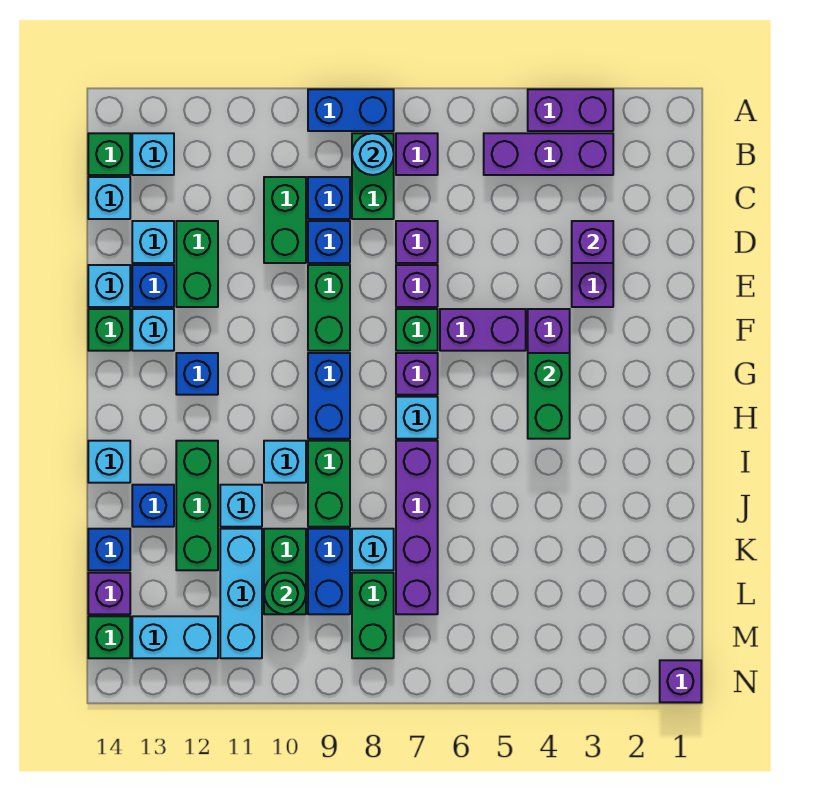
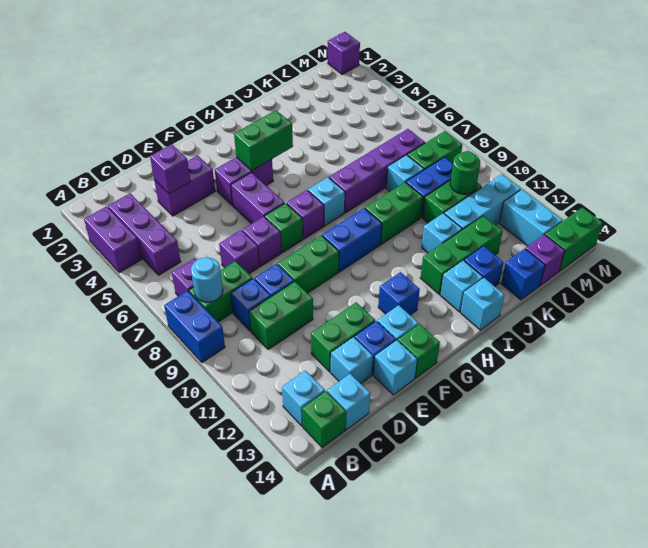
cyan 1x1 brick [264,441,306,483] -> cyan 1x1 brick moved to [440,260,483,312]
green 1x1 brick [88,616,130,658] -> green 1x2 brick [545,207,603,271]

